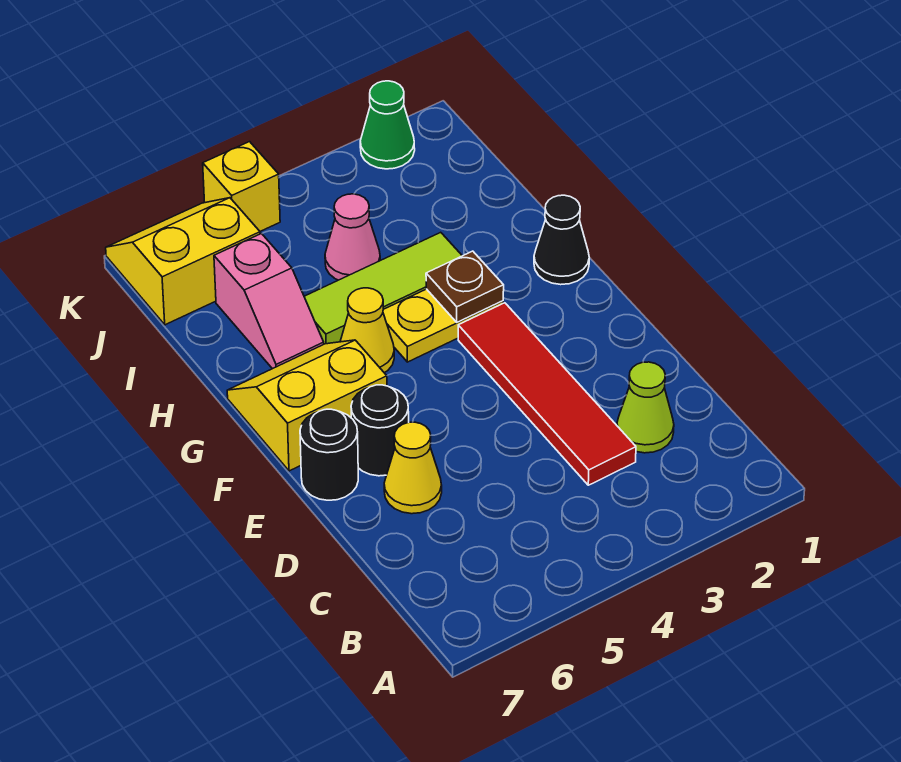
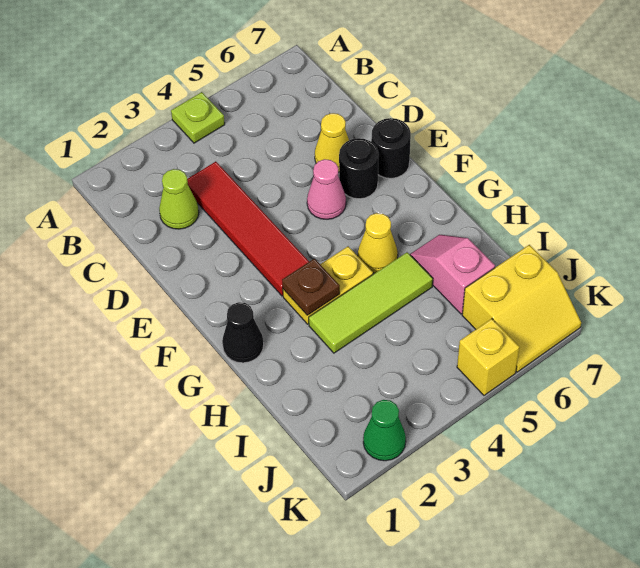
none -> lime 1x1 plate [171,92,225,143]
yellow 2x2 slope [227,340,387,471] -> none
pink 1x1 cone [325,194,380,280] -> pink 1x1 cone moved to [307,159,346,219]

